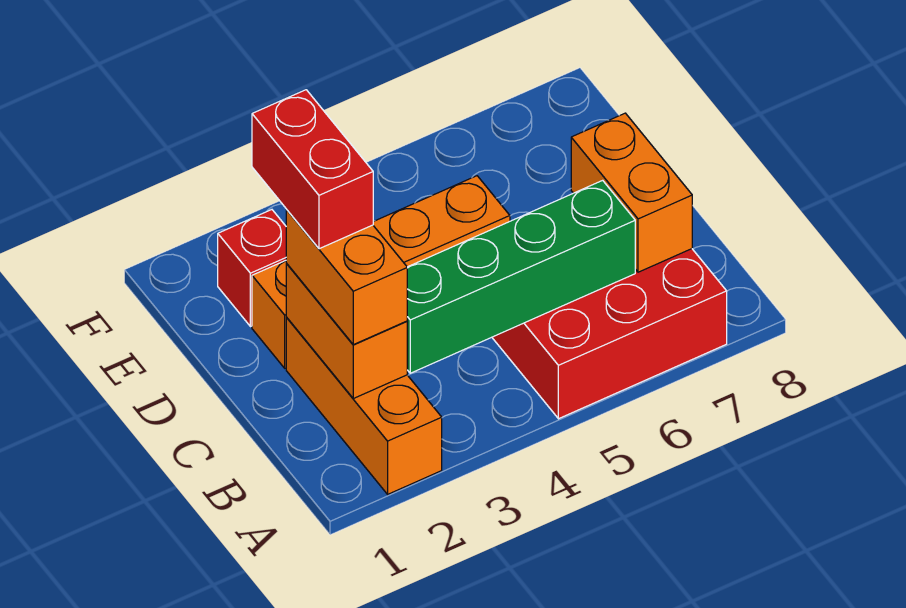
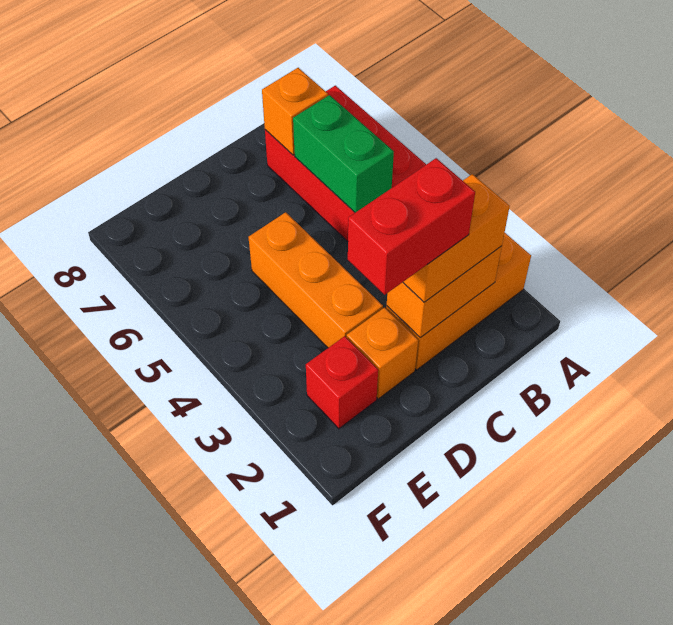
green 1x4 brick [407,180,635,373] -> green 1x2 brick [293,95,394,213]
orange 1x2 brick [571,113,692,272] -> orange 1x1 brick [262,68,328,155]

